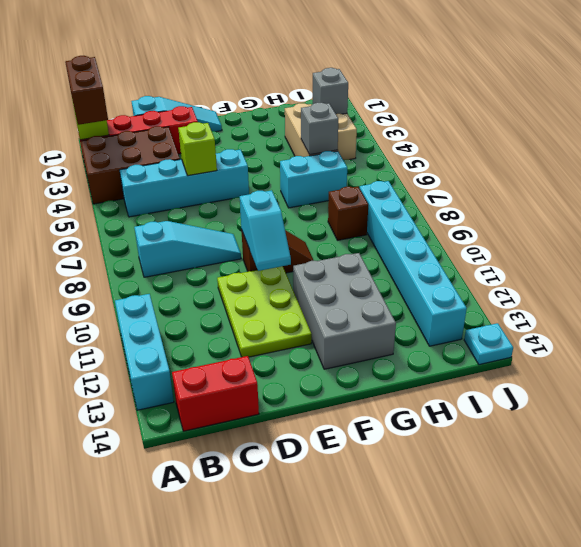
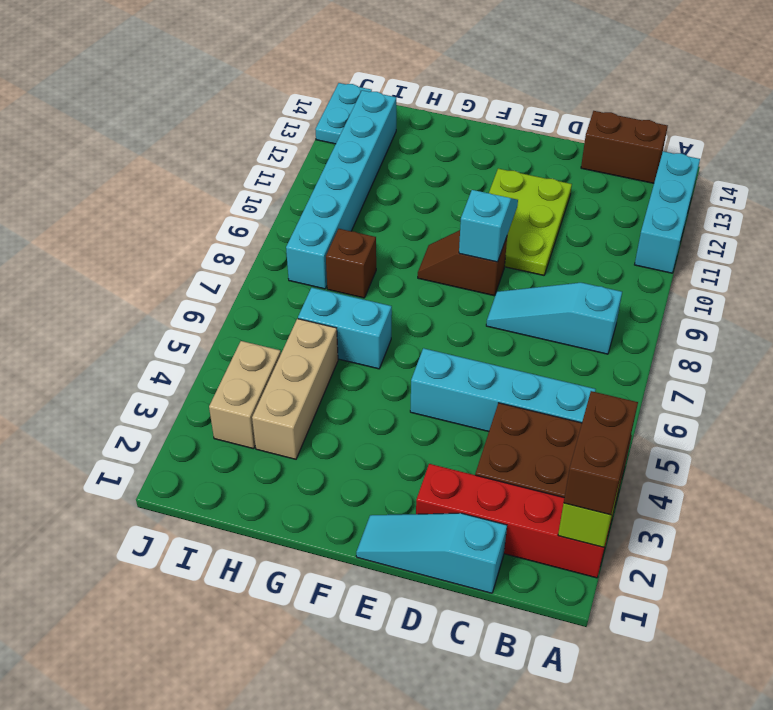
red 1x2 brick [172,356,259,431] -> brown 1x2 brick [581,111,668,183]
lime 1x1 brick [178,122,217,176] -> none
grey 2x3 brick [293,253,396,369] -> none
grey 1x1 brick [301,103,338,155] -> none
grey 1x1 brick [313,68,348,114] -> none
cyan 1x1 plate [464,323,513,365] -> cyan 1x2 plate [315,83,372,144]

